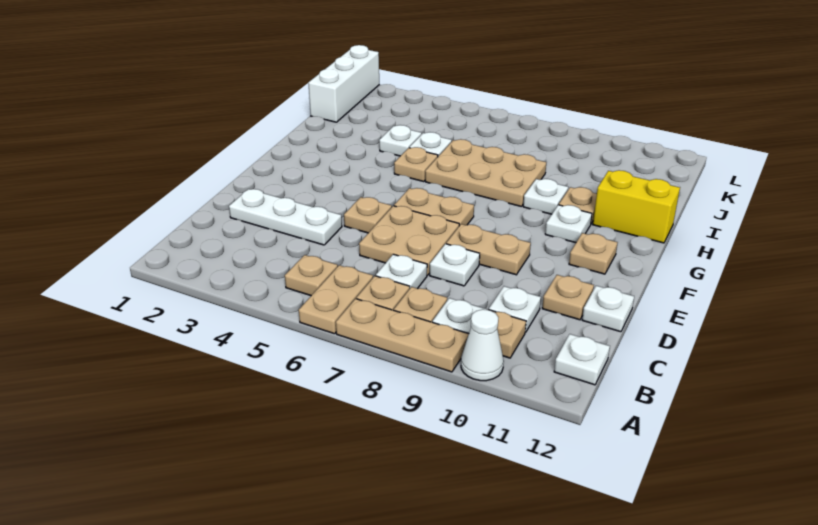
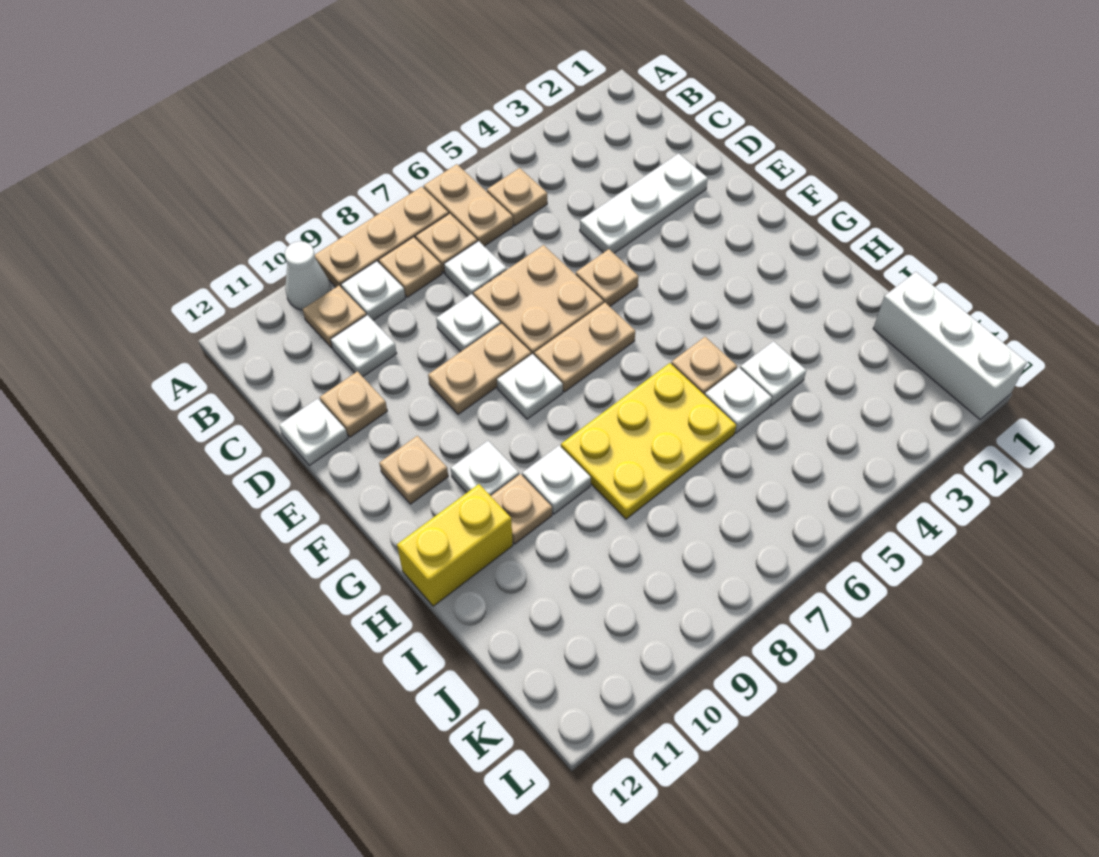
white 1x1 plate [554,334,610,385] -> white 1x1 plate moved to [497,354,563,419]
tan 2x3 plate [425,139,546,207] -> yellow 2x3 plate [561,363,736,519]

